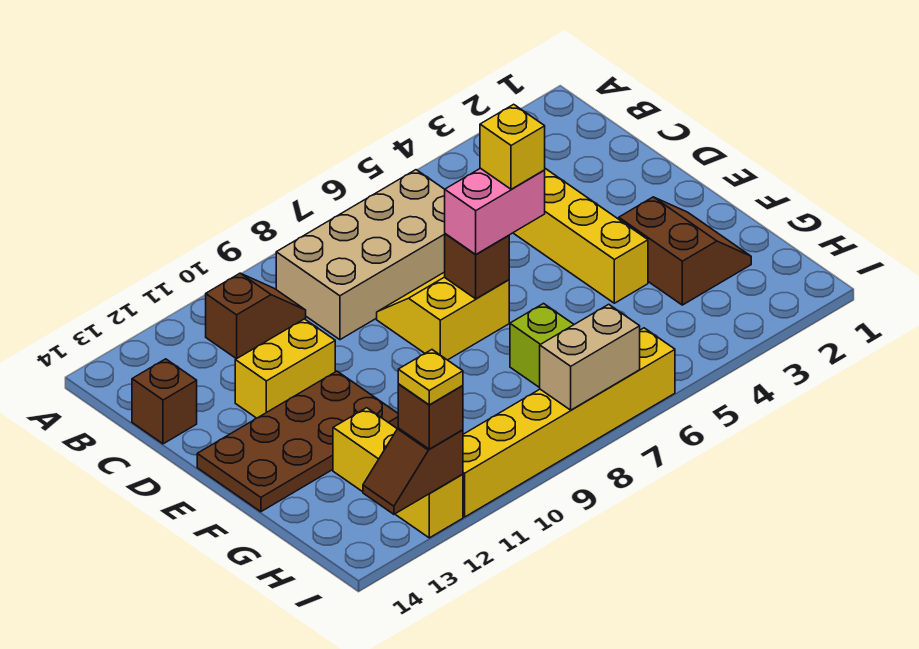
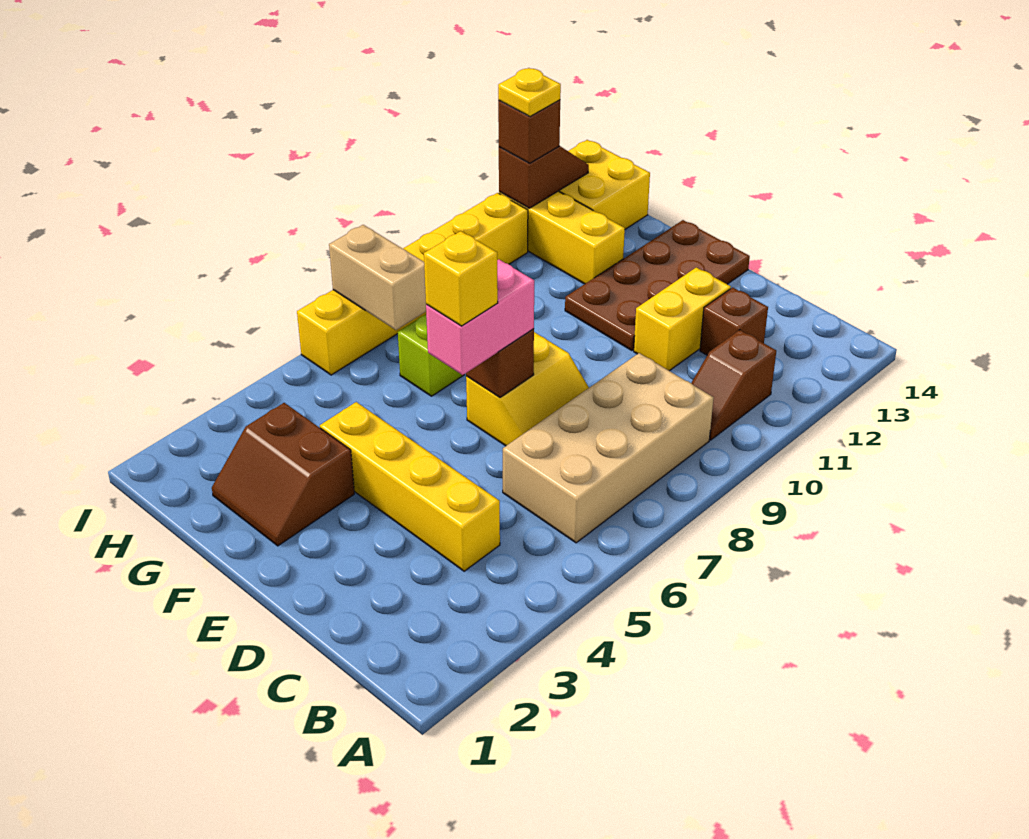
brown 1x1 brick [132,359,197,444] -> brown 1x1 brick moved to [700,287,768,355]
none -> yellow 2x2 brick [559,140,650,229]
tan 1x2 brick [540,304,640,410] -> tan 1x2 brick turned to [329,225,426,330]

